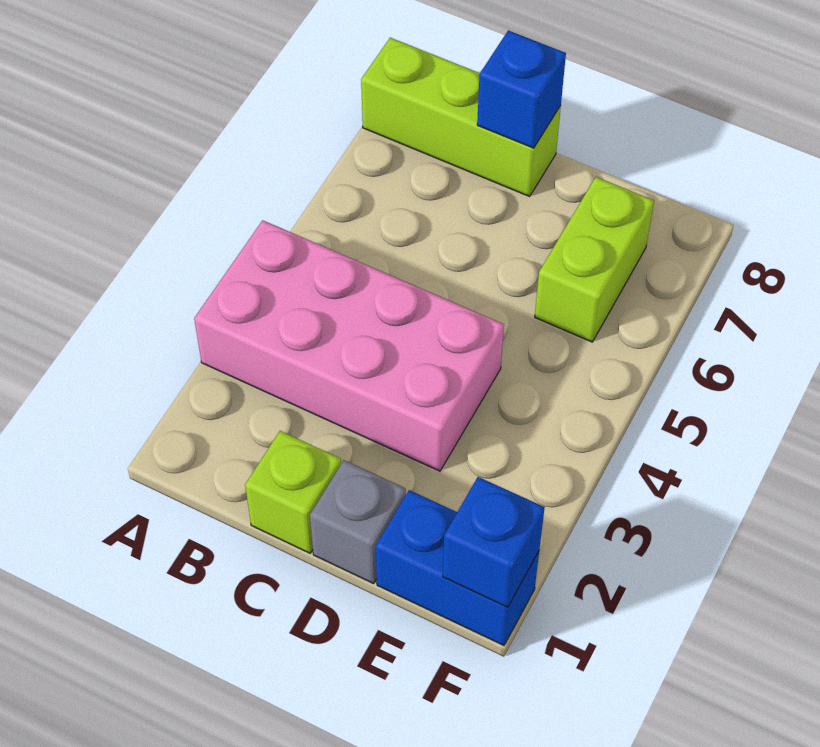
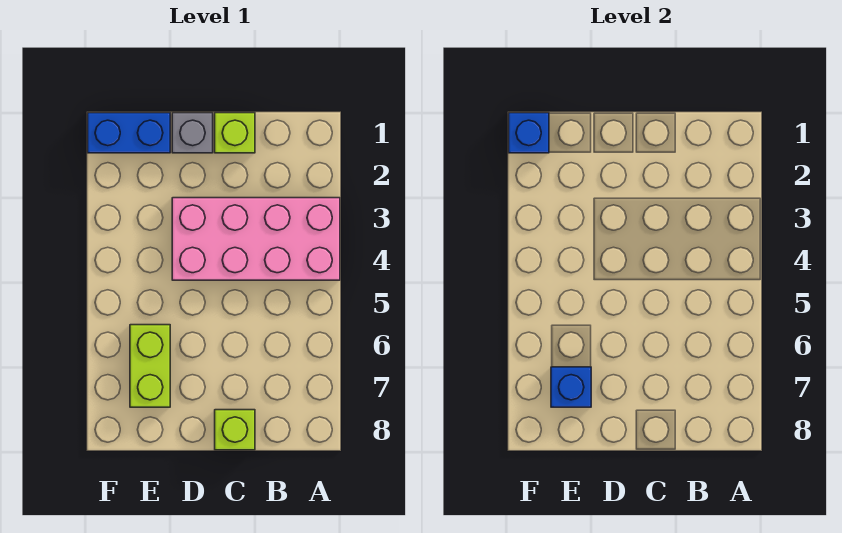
lime 1x3 brick [361,38,561,196] -> lime 1x1 brick [215,410,255,450]
blue 1x1 brick [477,30,566,148] -> blue 1x1 brick moved to [551,367,591,407]

